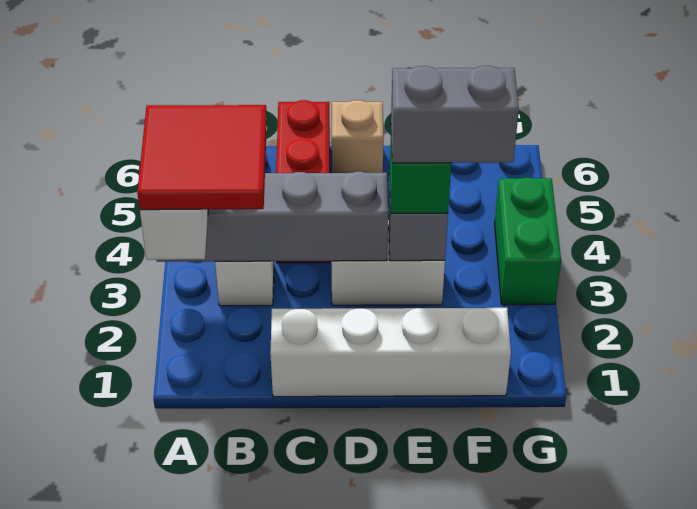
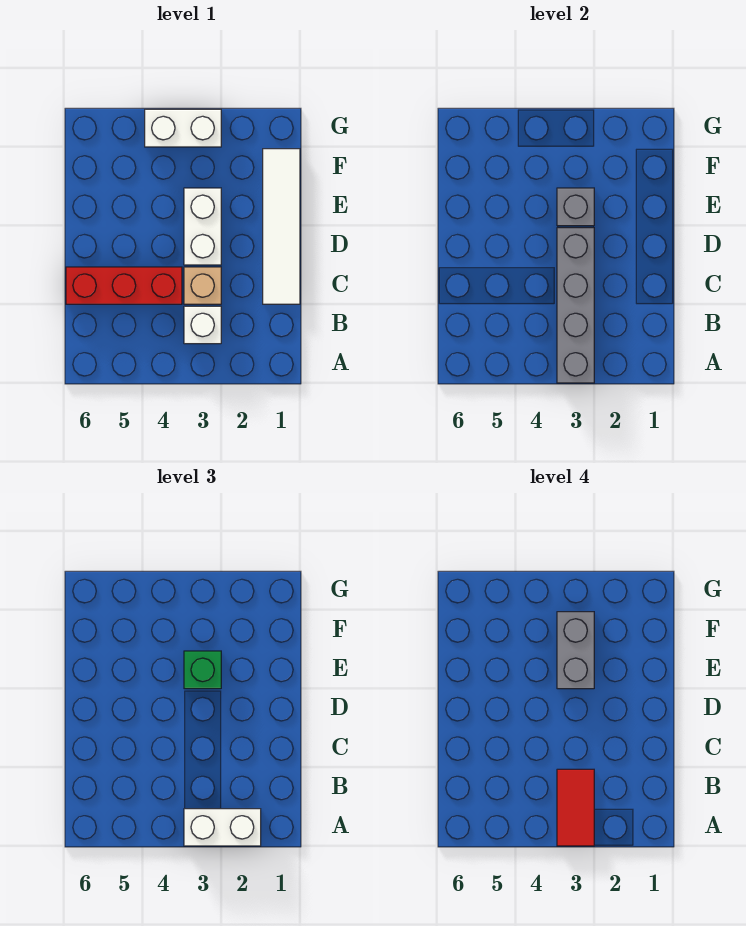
red 2x2 tile [137,105,267,210] -> red 1x2 tile [557,769,594,846]
white 1x4 brick [270,308,511,397] -> white 1x4 tile [263,149,300,304]
tan 1x1 brick [332,100,384,173] -> tan 1x1 brick moved to [184,267,221,304]
green 1x2 brick [495,178,561,305] -> white 1x2 brick [145,109,221,147]

